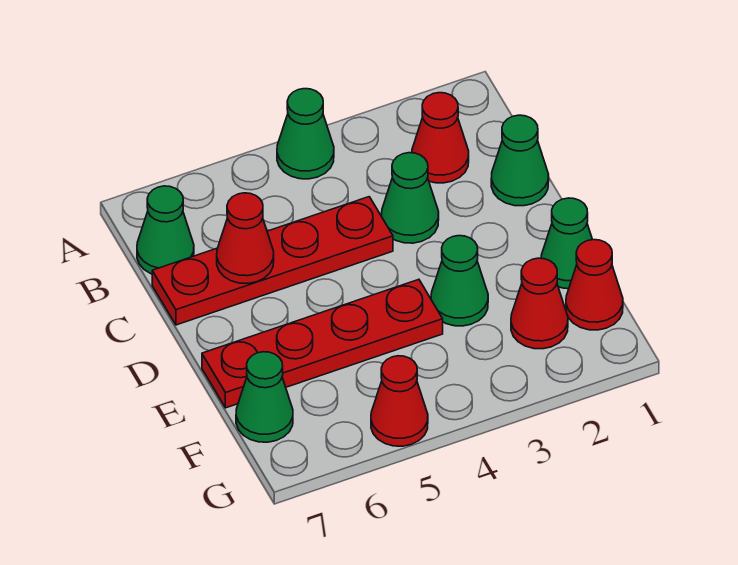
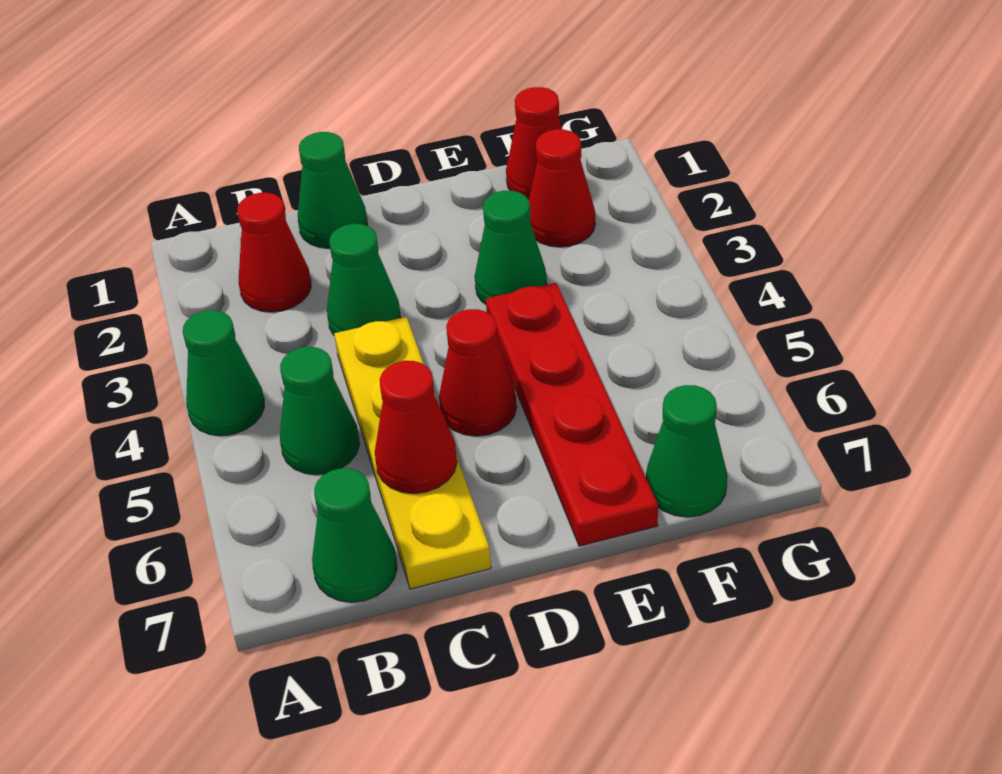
red 1x4 plate [152,197,393,325] -> yellow 1x4 plate [334,317,491,589]
green 1x1 cone [541,198,592,289] -> green 1x1 cone moved to [280,347,359,475]
red 1x1 cone [371,356,428,446] -> red 1x1 cone moved to [439,309,517,436]

